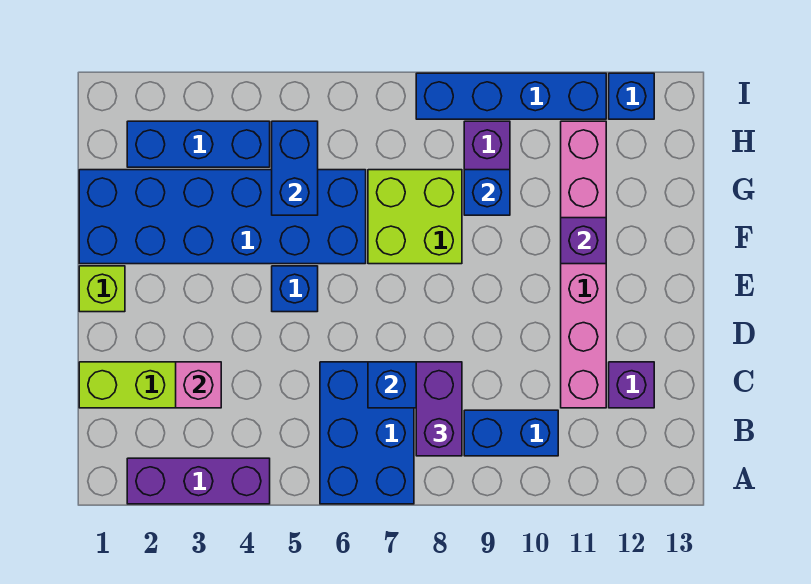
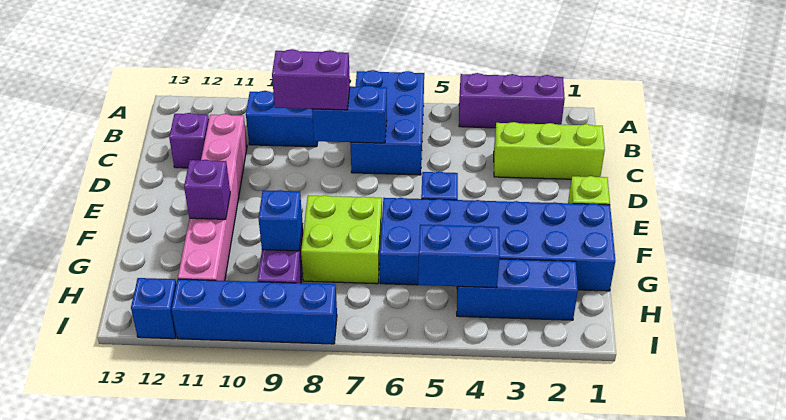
purple 1x2 brick [416,362,462,456] -> purple 1x2 brick turned to [272,49,350,110]
pink 1x1 brick [176,362,221,408] -> none
blue 1x2 brick [272,121,318,215] -> blue 1x2 brick turned to [418,225,500,288]

